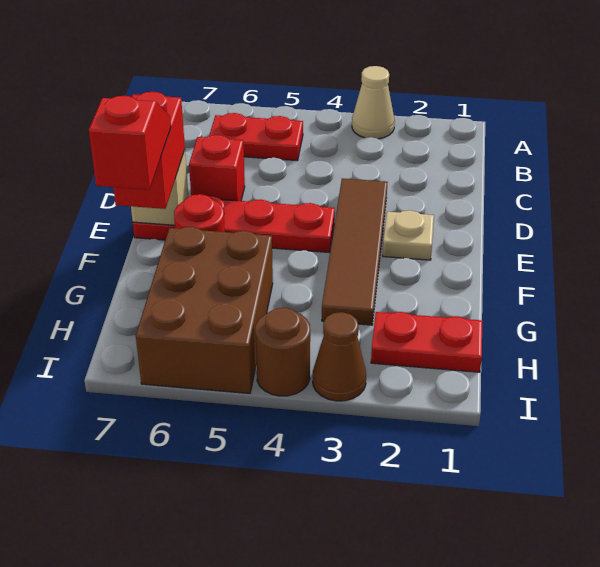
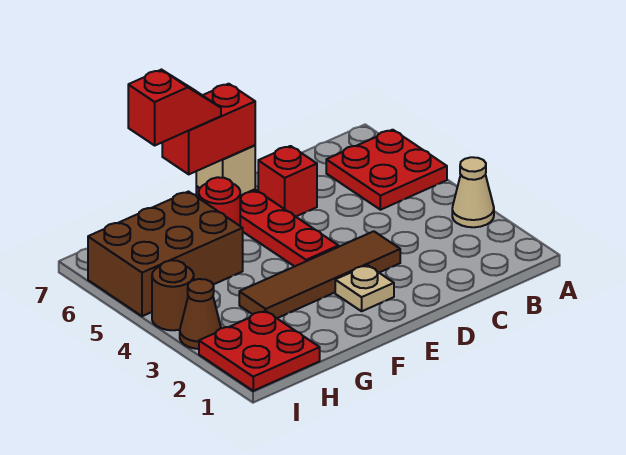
red 1x2 plate [209,113,303,161] -> red 2x2 plate [326,130,447,210]
red 1x2 plate [371,312,482,372] -> red 2x2 plate [199,311,320,391]

